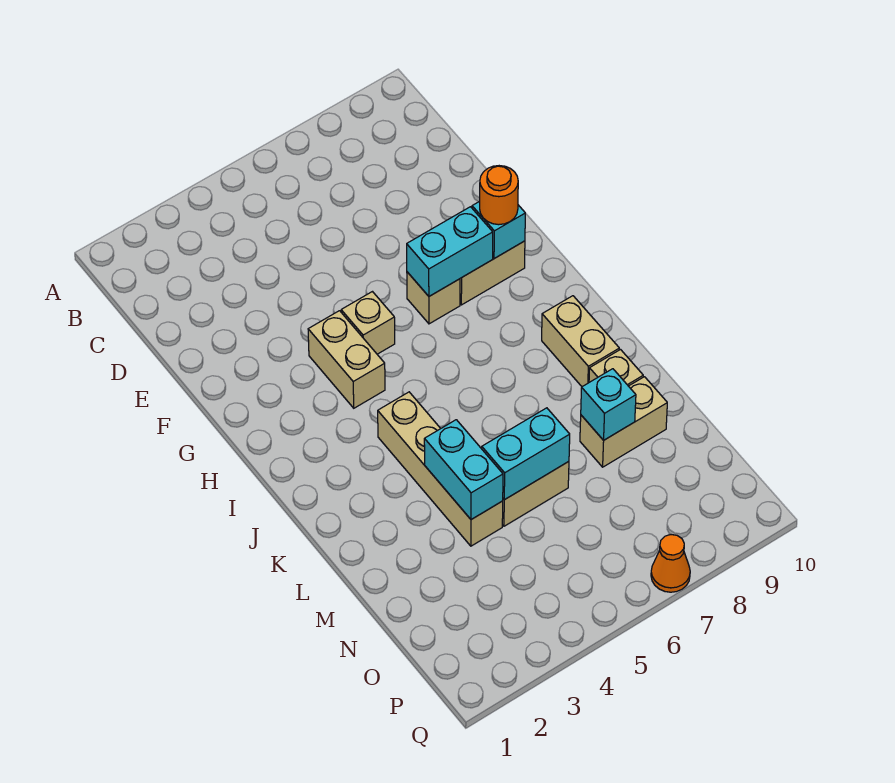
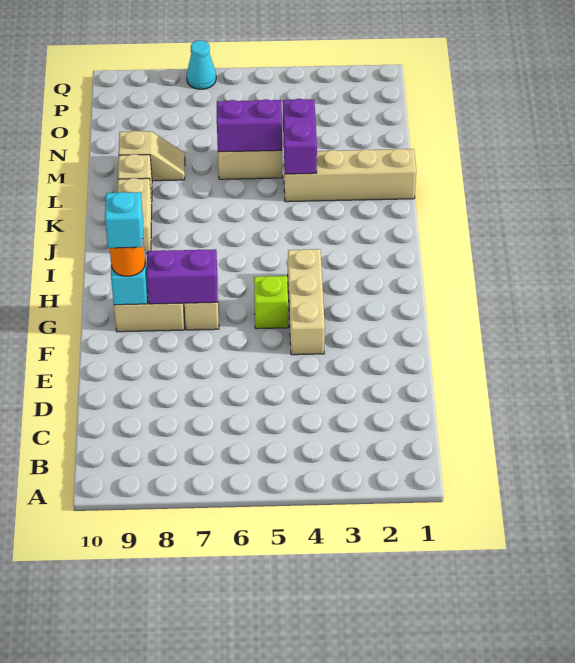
tan 1x2 brick [308,311,385,408] -> tan 1x3 brick [288,249,325,355]
tan 1x1 brick [341,292,395,354] -> lime 1x1 brick [254,276,288,329]
cyan 1x2 brick [407,207,493,296] -> purple 1x2 brick [147,249,218,304]
tan 1x4 brick [378,392,503,546] -> tan 1x4 brick turned to [284,149,416,202]
cyan 1x2 brick [424,420,503,520] -> purple 1x2 brick [283,99,317,174]
cyan 1x2 brick [482,408,570,500] -> purple 1x2 brick [217,99,282,152]
tan 1x2 brick [580,377,667,467] -> tan 1x2 slope [119,131,185,181]
cyan 1x1 brick [581,369,636,440] -> cyan 1x1 brick moved to [105,192,143,248]
orange 1x1 cone [651,535,690,592] -> cyan 1x1 cone [186,40,216,89]

